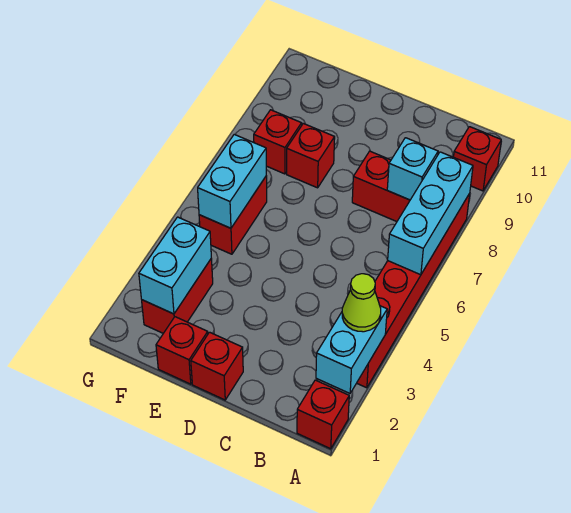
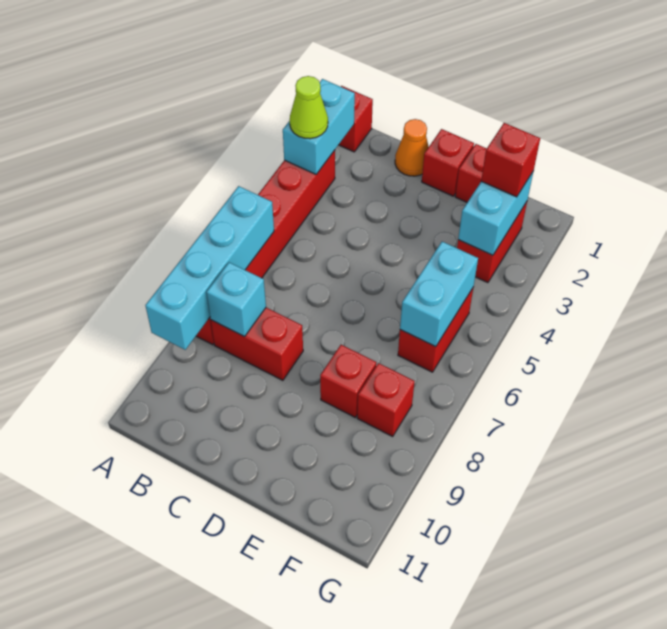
cyan 1x3 brick [388,152,473,275] -> cyan 1x4 brick [145,186,274,350]
red 1x1 brick [454,127,501,191] -> red 1x1 brick moved to [481,123,540,197]
none -> orange 1x1 cone [395,119,429,176]

